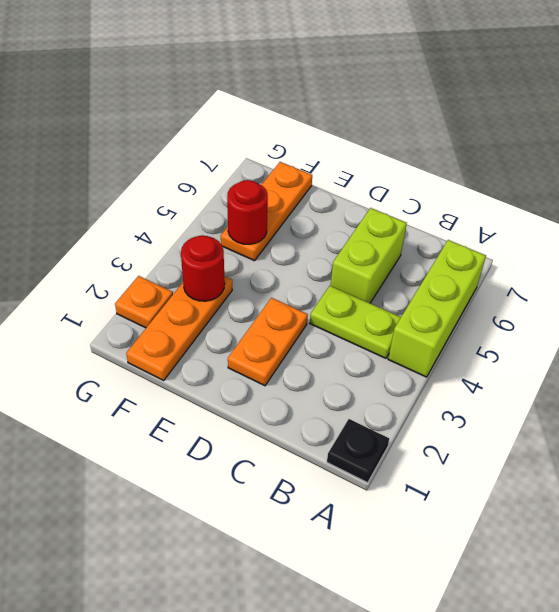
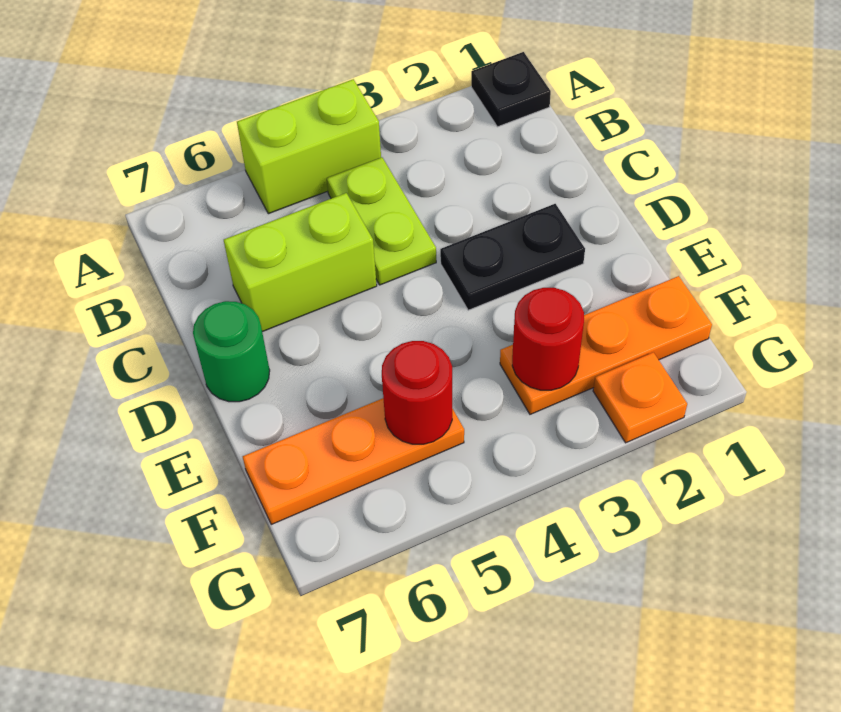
lime 1x3 brick [388,240,486,377] -> lime 1x2 brick [237,79,381,214]
orange 1x2 plate [228,298,308,386] -> black 1x2 plate [440,204,585,310]
none -> green 1x1 round brick [193,301,270,402]

